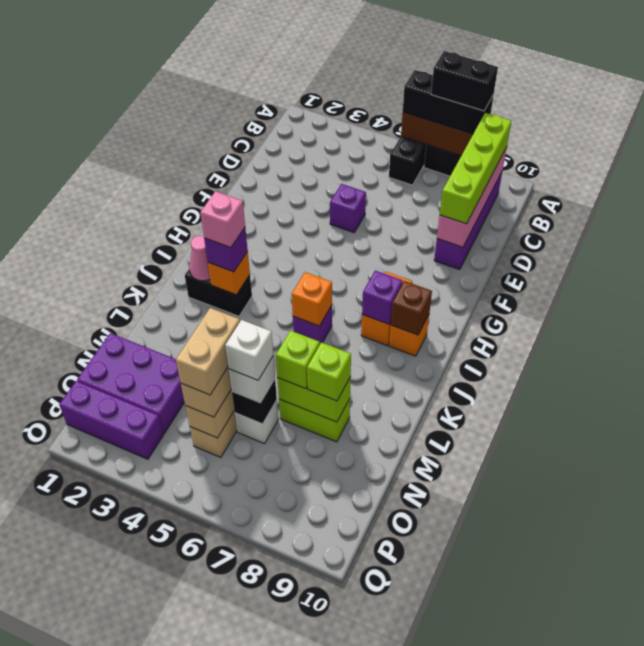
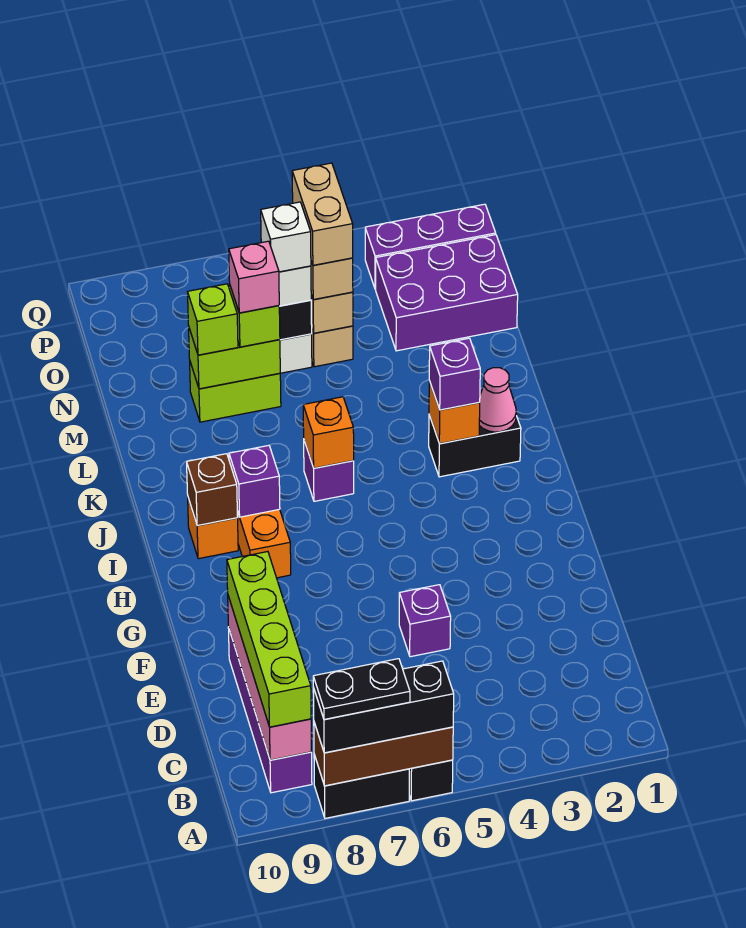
black 1x2 brick [431,51,498,111] -> black 1x2 plate [313,659,410,720]
pink 1x1 brick [200,191,245,248] -> pink 1x1 brick moved to [229,241,279,313]

